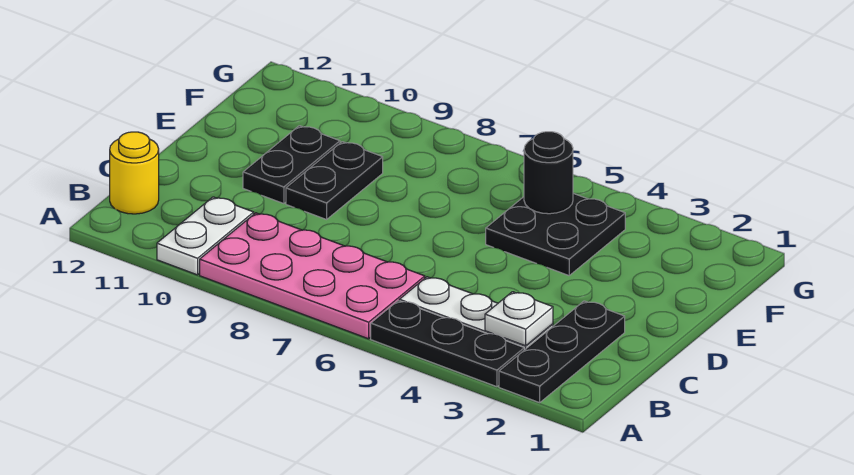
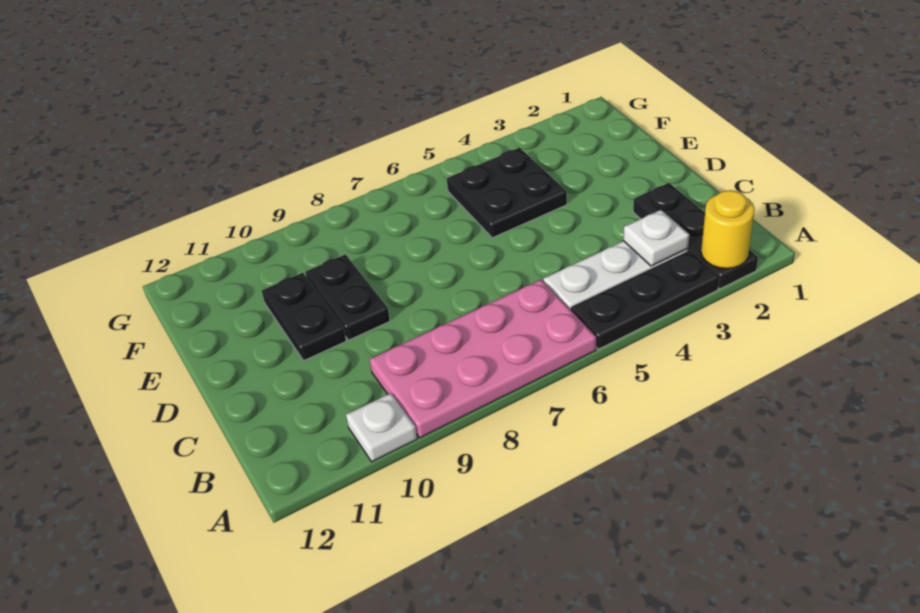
white 1x2 plate [157,197,254,275] -> white 1x1 plate [346,393,417,462]
yellow 1x1 round brick [110,132,159,214] -> yellow 1x1 round brick moved to [701,190,755,269]
black 1x1 round brick [524,132,573,214] -> none

